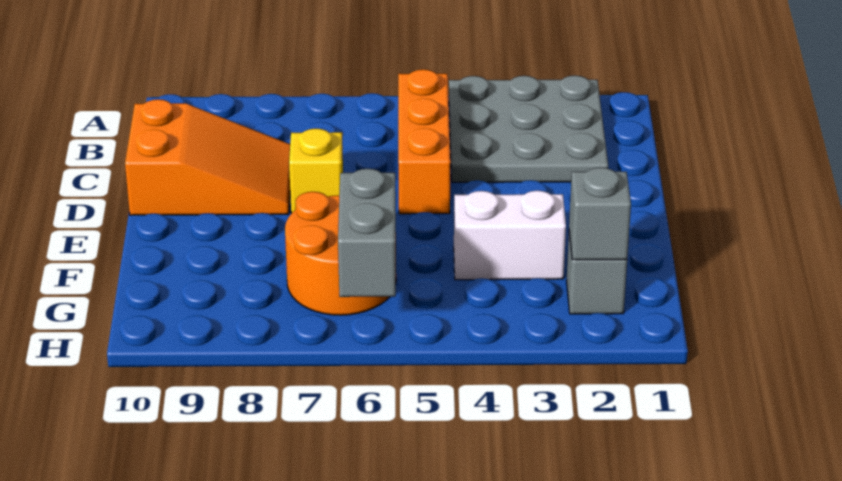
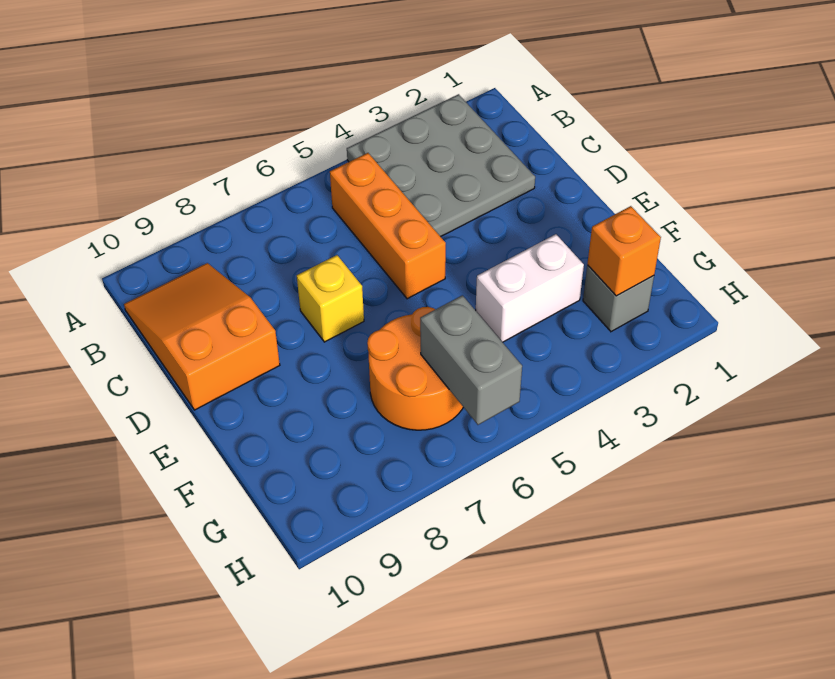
orange 2x3 slope [125,99,290,215] -> orange 2x3 slope turned to [124,263,280,410]
grey 1x1 brick [569,168,631,260] -> orange 1x1 brick [587,206,661,296]

